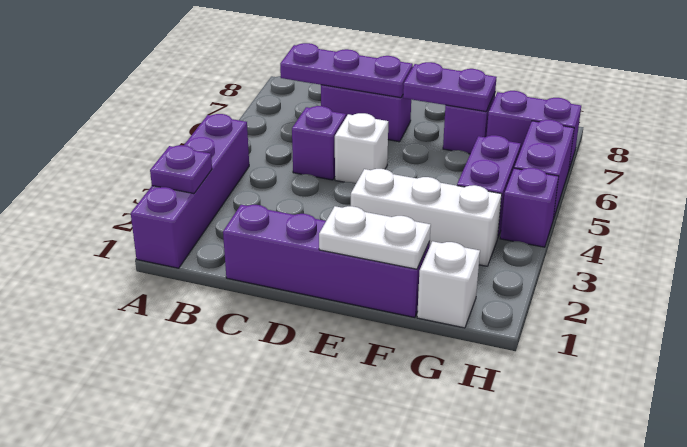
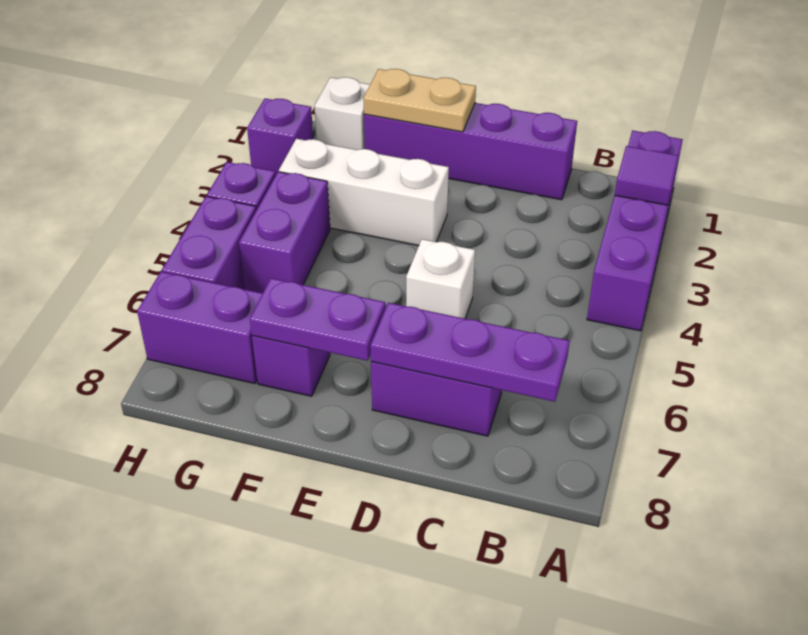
purple 1x1 plate [150,145,212,194] -> purple 1x1 tile [615,146,678,205]
purple 1x1 brick [292,106,346,180] -> purple 1x1 brick moved to [247,98,313,174]
white 1x2 plate [319,206,431,269] -> tan 1x2 plate [364,69,476,132]

